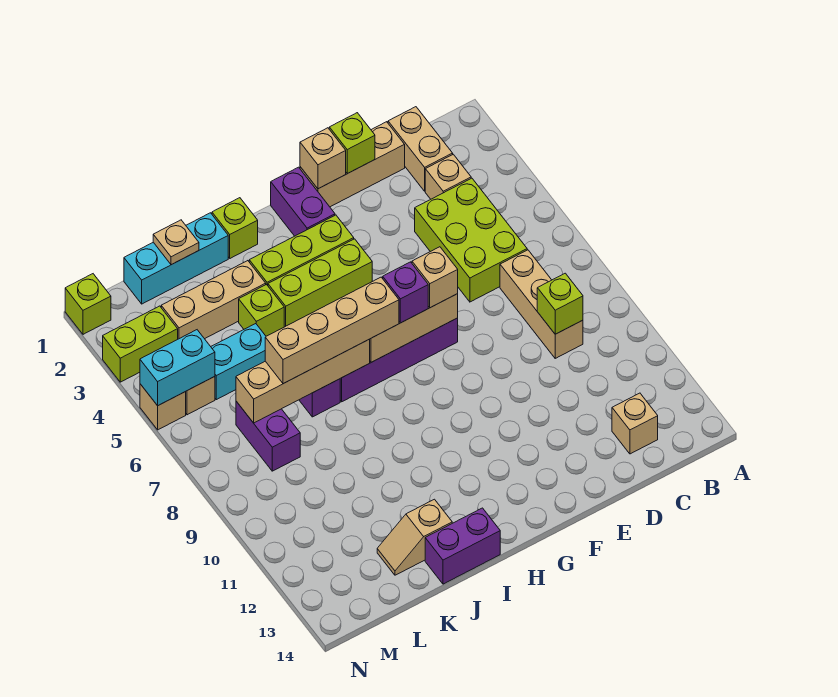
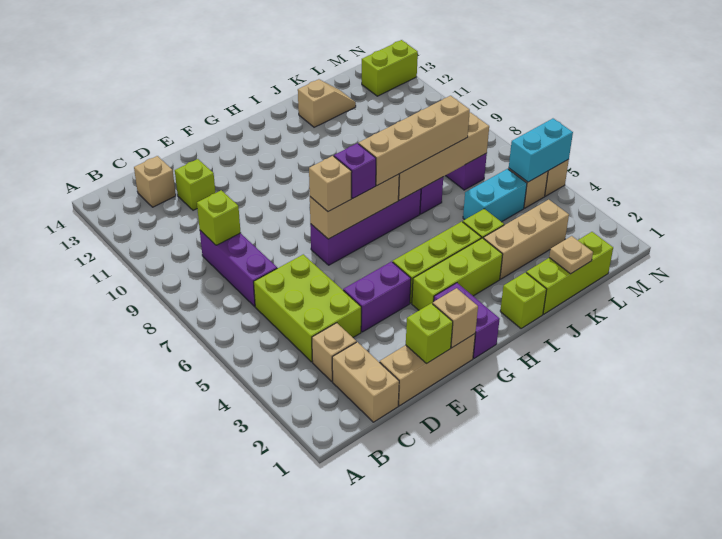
tan 1x3 brick [500,250,583,358] -> purple 1x3 brick [200,231,277,306]
purple 1x2 brick [425,508,500,584] -> purple 1x2 brick moved to [343,262,411,332]
cyan 1x3 brick [124,213,228,304] -> lime 1x3 brick [526,232,613,314]
lime 1x2 brick [103,306,178,382] -> lime 1x2 brick moved to [362,40,418,96]
lime 1x1 brick [65,274,111,334] -> lime 1x1 brick moved to [175,159,215,210]

